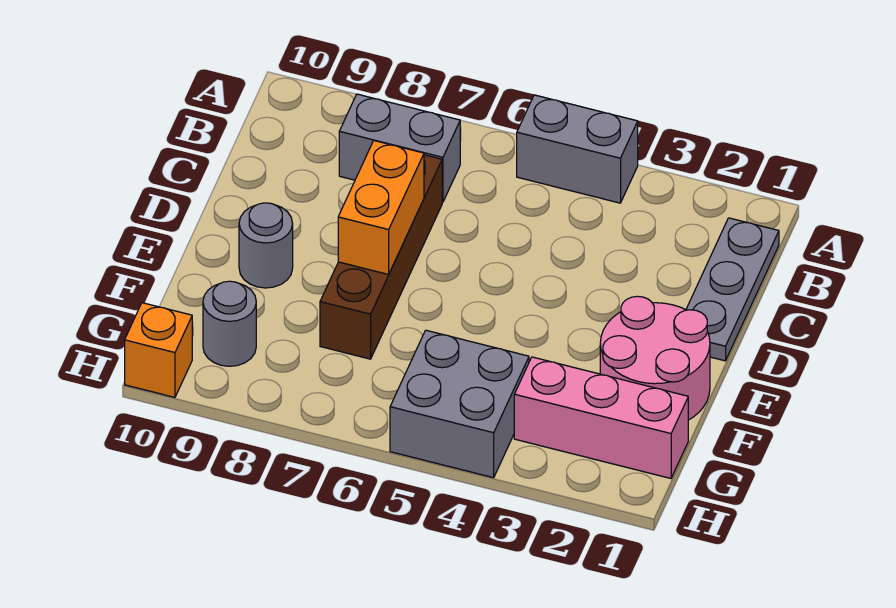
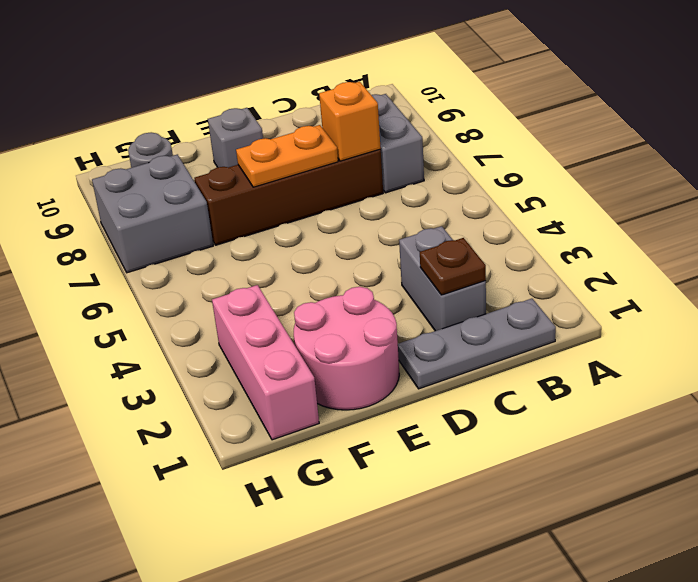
grey 1x2 brick [517,95,638,203] -> grey 1x2 brick moved to [399,226,486,331]
none -> brown 1x1 plate [420,238,486,295]
orange 1x2 brick [338,141,424,274] -> orange 1x2 plate [236,125,338,187]
grey 1x1 round brick [239,203,293,288] -> grey 1x1 brick [208,108,263,167]
grey 2x2 brick [390,330,529,478] -> grey 2x2 brick moved to [92,154,213,273]
orange 1x1 brick [125,303,192,397] -> orange 1x1 brick moved to [319,82,381,161]

